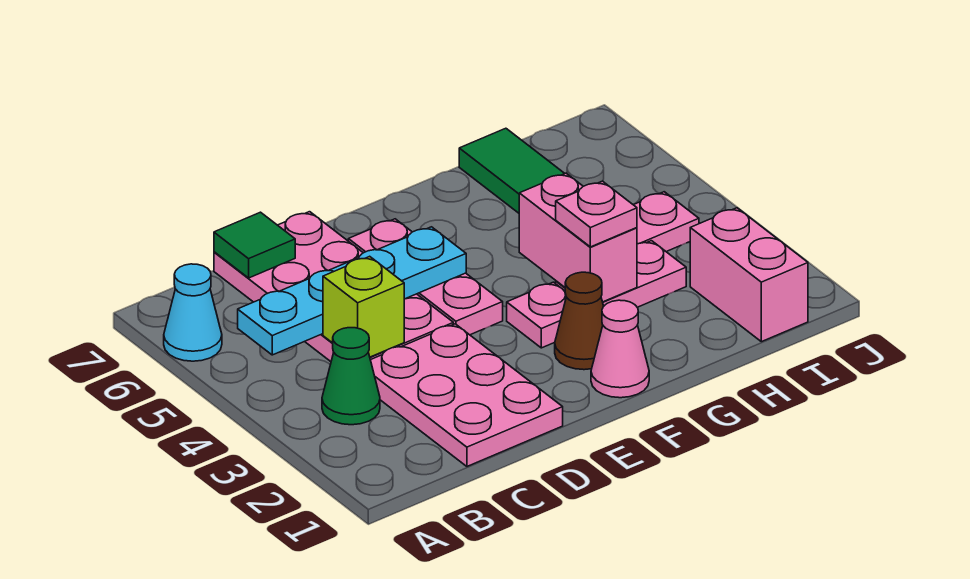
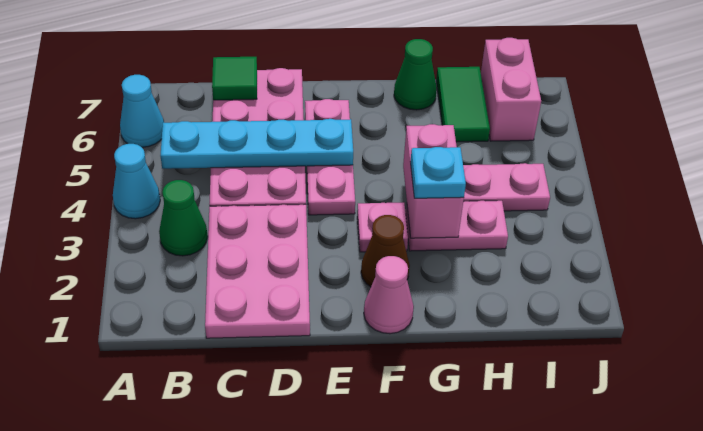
none -> cyan 1x1 cone [113,144,160,219]
lime 1x1 brick [323,256,404,357] -> none
pink 1x1 plate [556,181,637,247] -> cyan 1x1 plate [410,147,466,198]
none -> green 1x1 cone [394,39,437,110]
pink 1x2 brick [690,208,808,342] -> pink 1x2 brick moved to [481,38,541,141]

